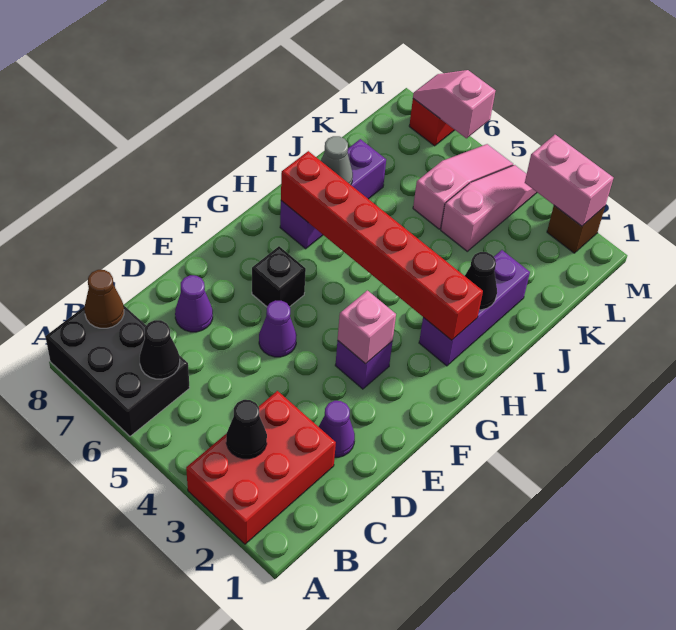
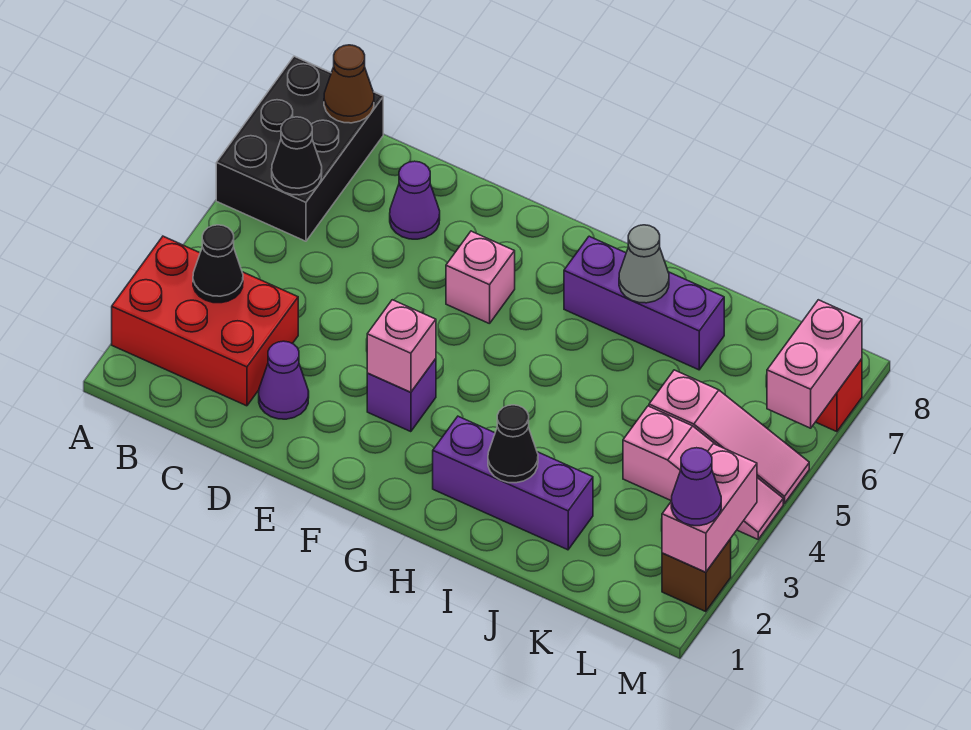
purple 1x1 cone [259,300,297,357] -> purple 1x1 cone moved to [671,448,721,526]
black 1x1 brick [252,246,306,307] -> pink 1x1 brick [446,231,515,324]
red 1x6 brick [281,151,483,340] -> none
pink 1x2 slope [413,70,495,138] -> pink 1x2 brick [767,300,862,428]

